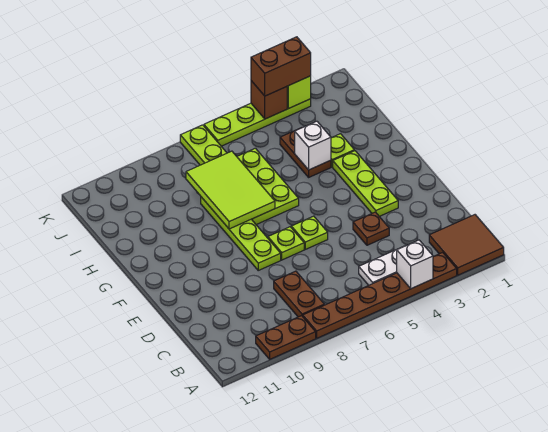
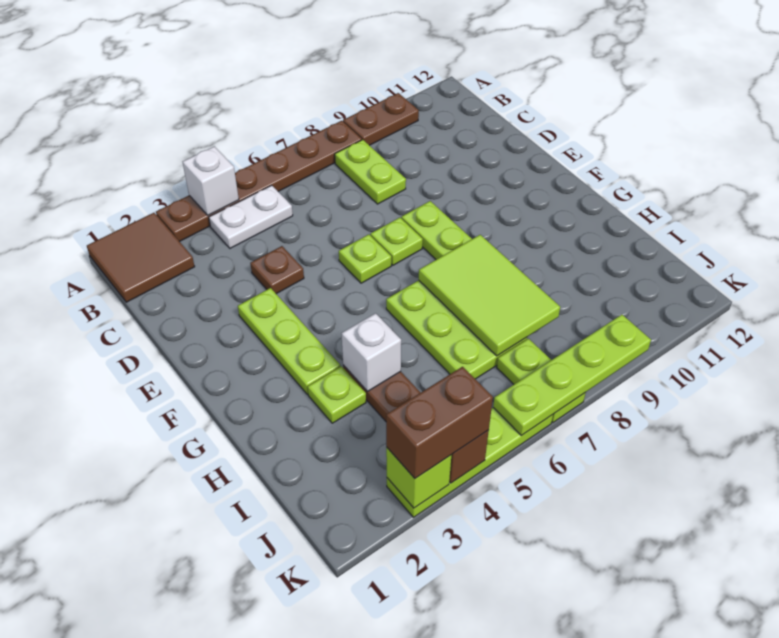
brown 1x2 plate [274,271,324,317] -> lime 1x2 plate [335,140,406,204]
none -> lime 1x4 plate [493,315,651,436]

